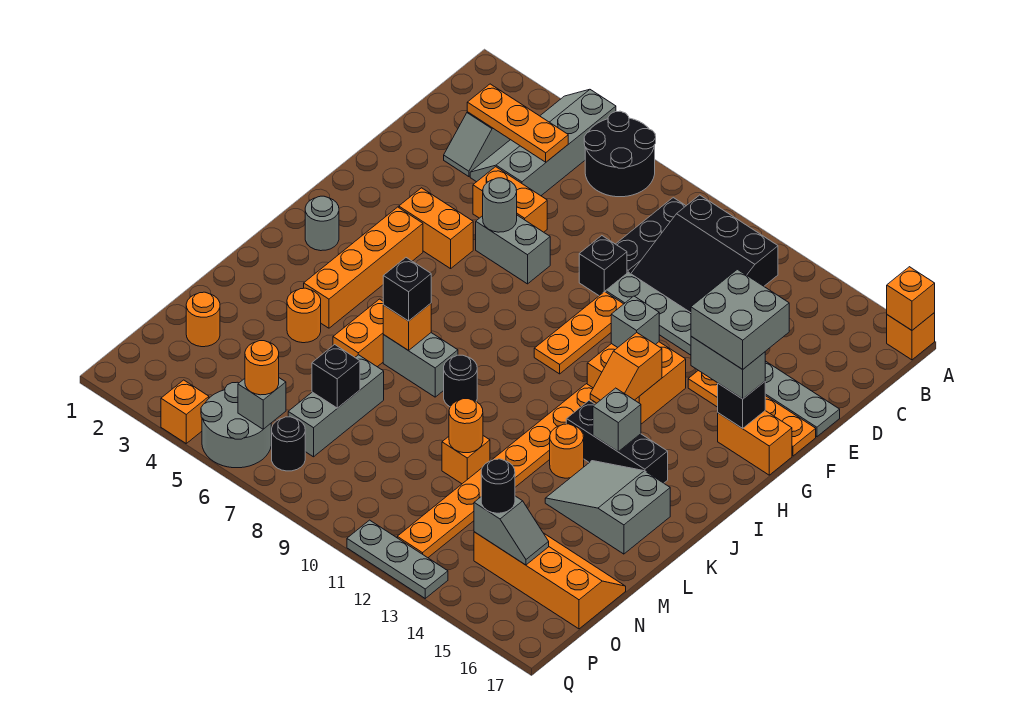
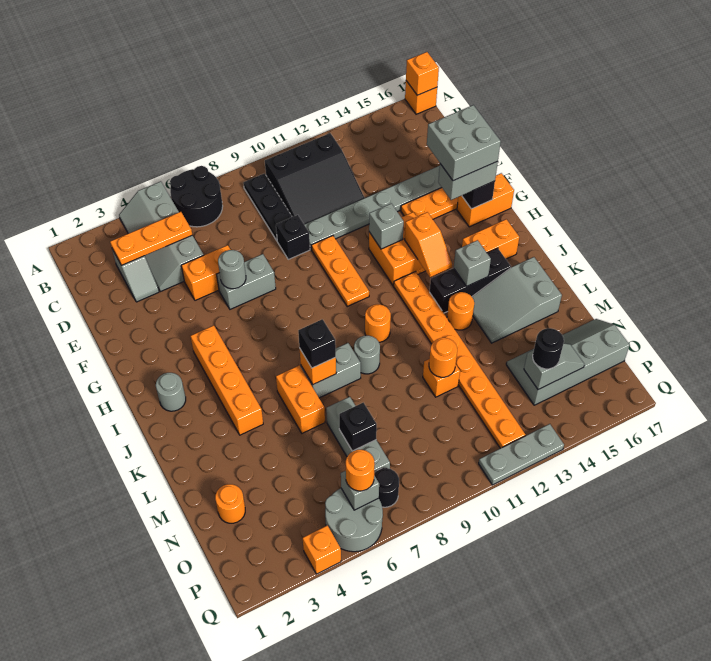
orange 1x2 brick [399,188,473,269] -> orange 1x2 brick moved to [462,219,519,259]
black 1x1 round brick [444,355,477,407] -> grey 1x1 round brick [354,336,380,374]
orange 1x1 round brick [287,288,321,343] -> orange 1x1 round brick moved to [365,304,391,342]
orange 2x4 slope [474,532,626,629] -> grey 2x4 slope [506,319,630,405]

